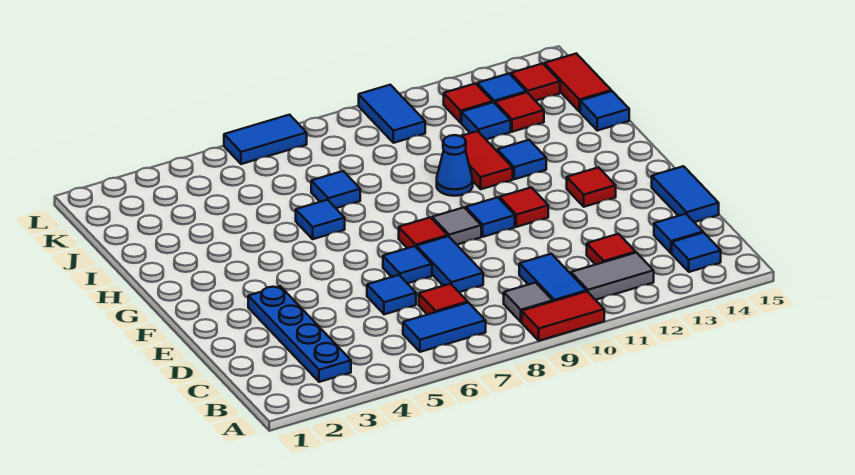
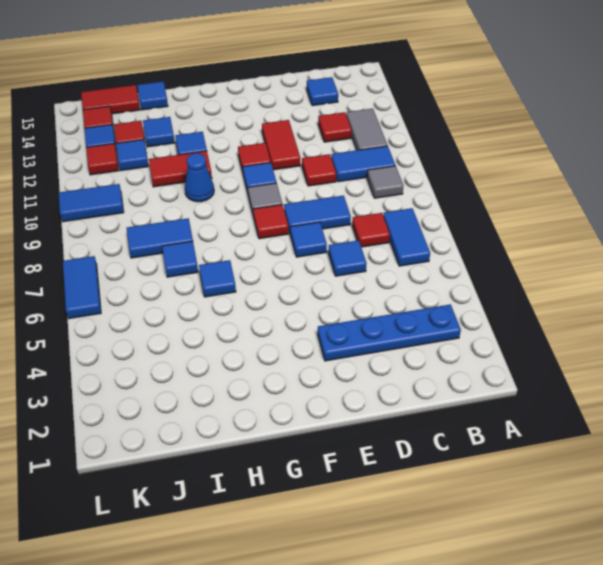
red 1x2 tile [522,291,604,341] -> red 1x2 tile moved to [262,120,300,170]
blue 1x1 tile [672,233,721,272] -> blue 1x1 tile moved to [143,117,175,147]
blue 1x2 tile [652,166,719,222] -> blue 1x2 tile moved to [127,218,193,258]
red 1x1 tile [567,167,616,207] -> red 1x1 tile moved to [302,154,336,186]

